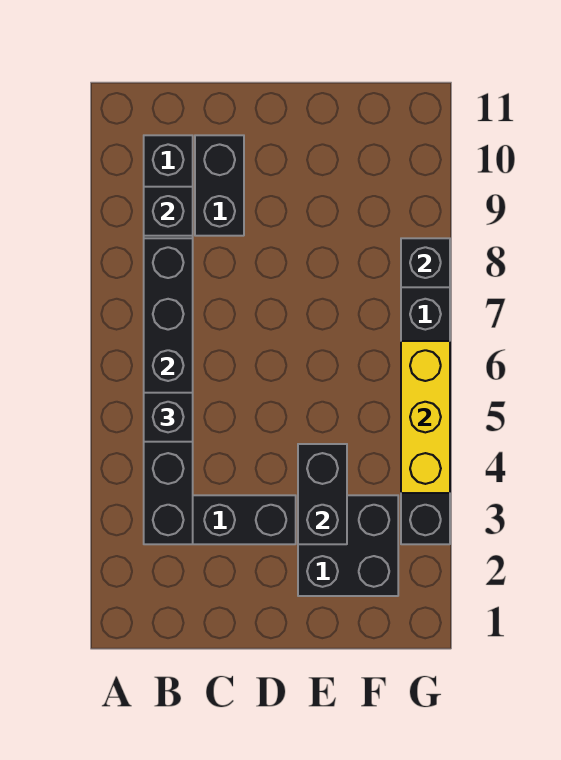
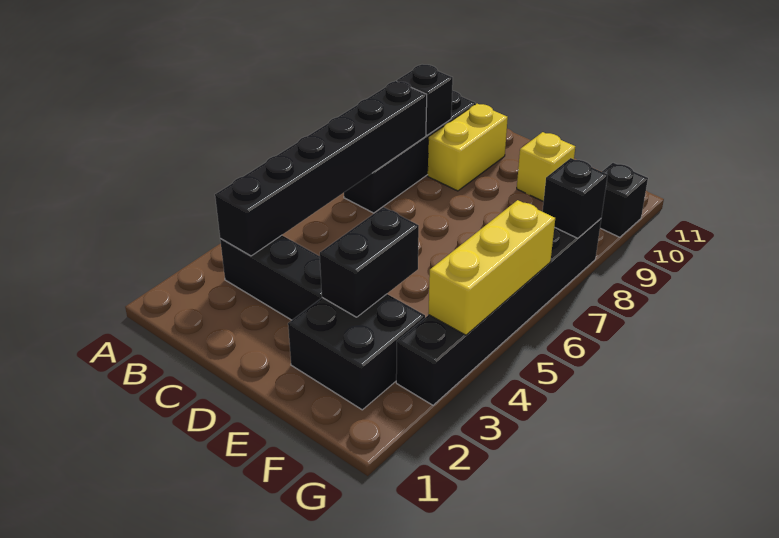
black 1x1 brick [144,393,193,442] -> black 1x1 brick moved to [600,163,648,237]
black 1x2 brick [195,135,244,236] -> yellow 1x2 brick [428,104,508,191]
none -> yellow 1x1 brick [517,132,575,202]

